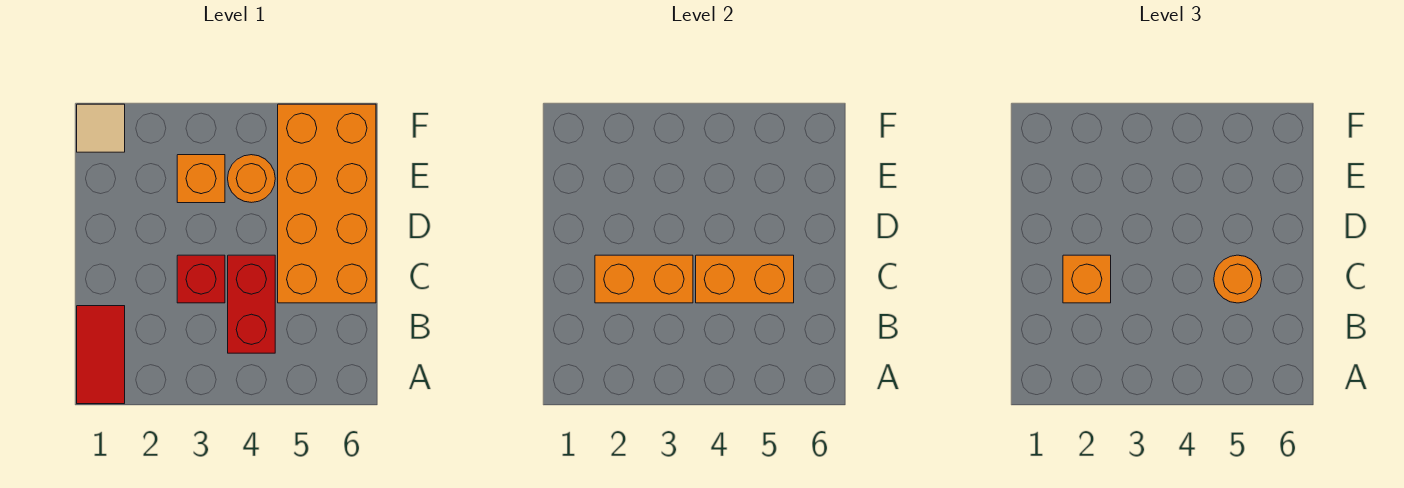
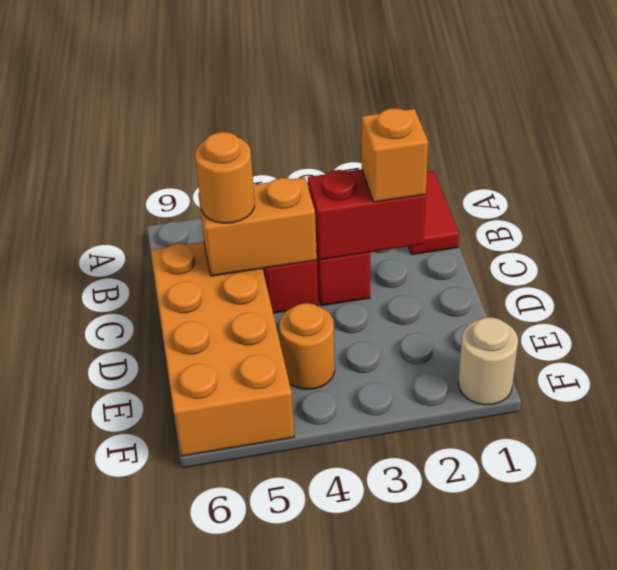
orange 1x2 brick [595,255,693,303] -> red 1x2 brick [308,169,426,260]
orange 1x1 brick [177,155,225,203] -> none
tan 1x1 tile [77,104,125,152] -> tan 1x1 round brick [458,317,518,405]

